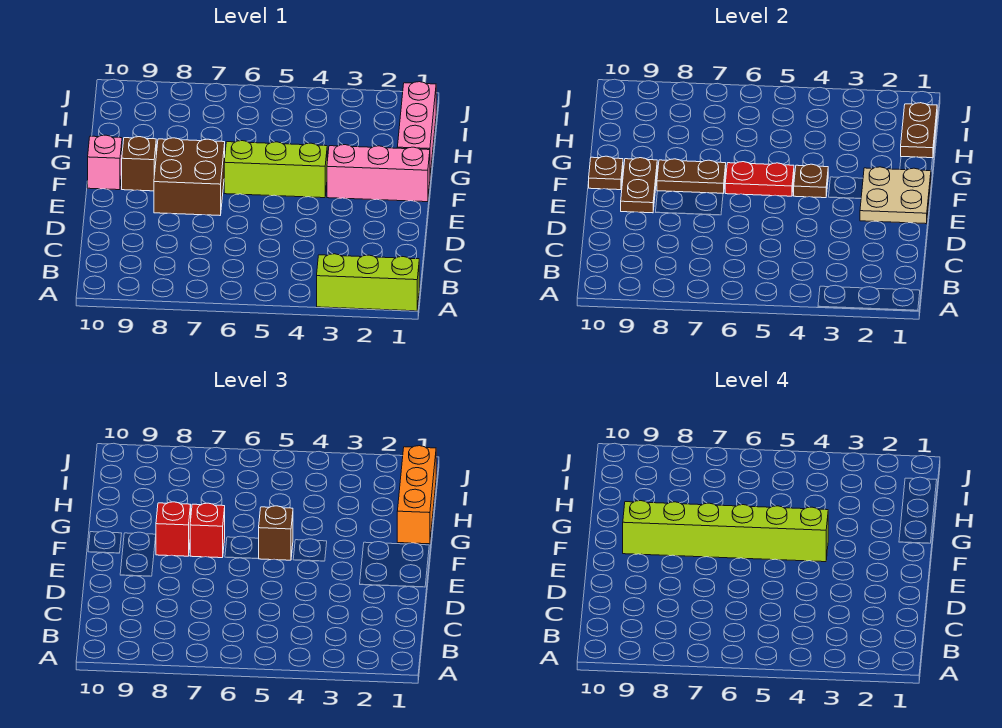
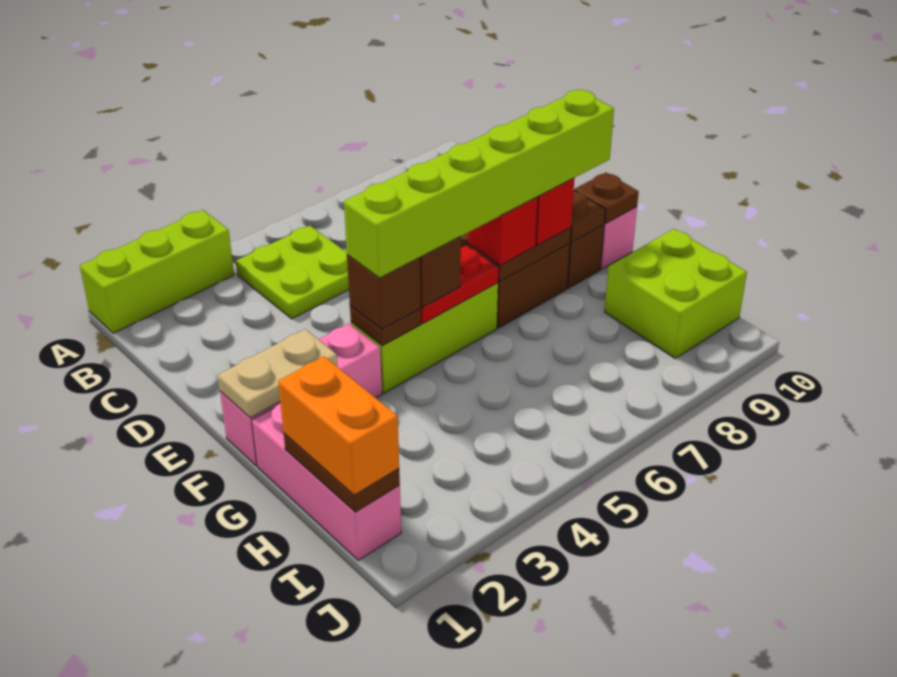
none -> lime 2x2 plate [236,225,349,319]
tan 2x2 plate [860,167,931,224] -> tan 1x2 plate [218,329,338,418]
none -> brown 1x1 brick [347,255,421,329]
orange 1x3 brick [397,446,436,544] -> orange 1x2 brick [278,356,399,495]
none -> lime 2x2 brick [604,229,747,358]

